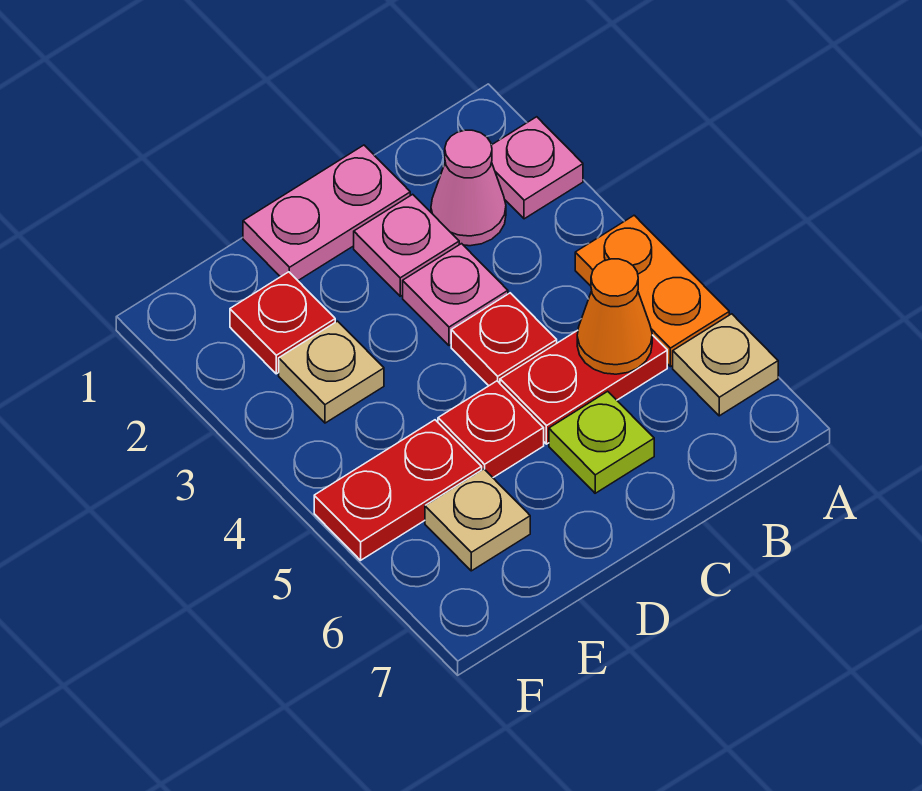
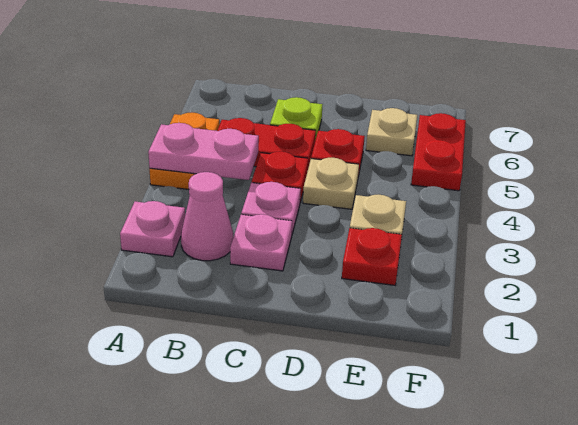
tan 1x1 plate [673,314,778,416] -> tan 1x1 plate moved to [303,158,359,209]
orange 1x1 cone [577,259,652,374] -> none
pink 1x2 plate [243,145,410,280] -> pink 1x2 plate moved to [148,123,259,180]
red 1x2 plate [314,420,482,560] -> red 1x2 plate turned to [411,113,466,191]

